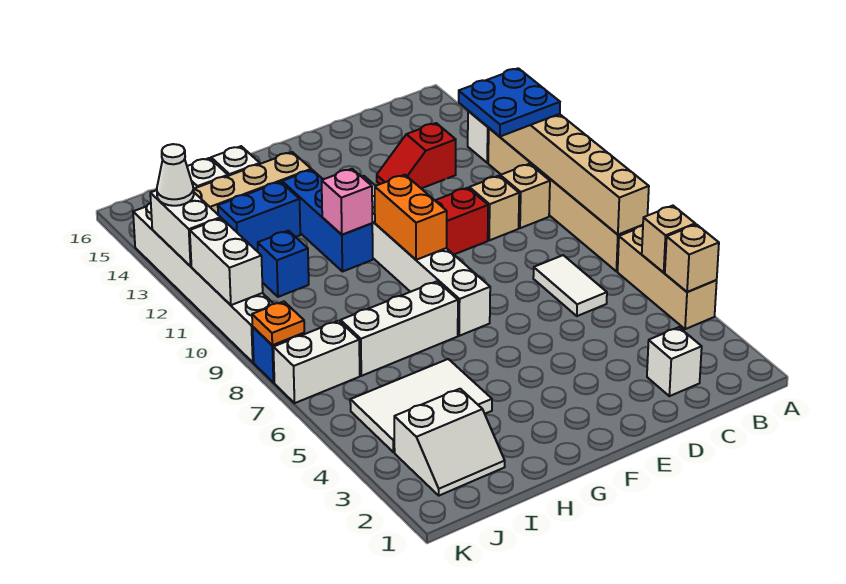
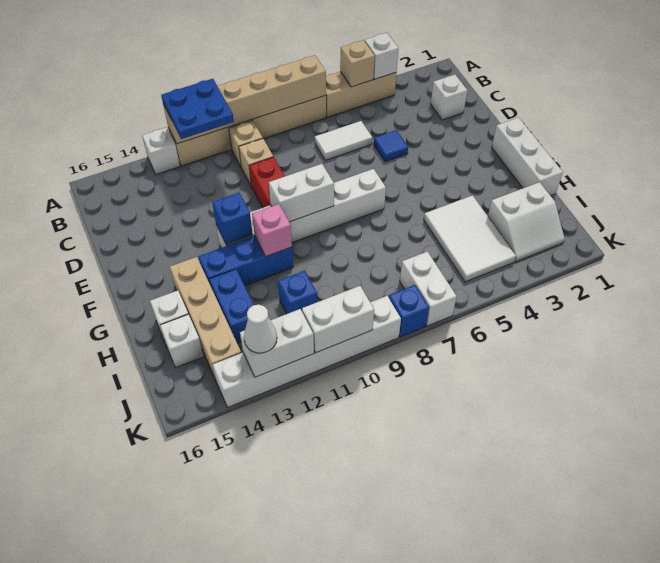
tan 1x1 brick [665,224,719,292] -> white 1x1 brick [365,33,399,79]
red 1x2 slope [377,123,456,188] -> none
none -> blue 1x1 tile [374,130,408,162]
orange 1x2 brick [375,175,447,260] -> white 1x2 brick [269,164,334,222]
none -> blue 1x1 brick [212,192,253,245]
white 1x3 brick [340,281,458,376] -> white 1x3 brick moved to [492,118,563,196]
white 2x2 slope [394,389,505,496] -> white 2x2 slope turned to [488,182,564,262]
orange 1x1 plate [252,302,304,345] -> none

